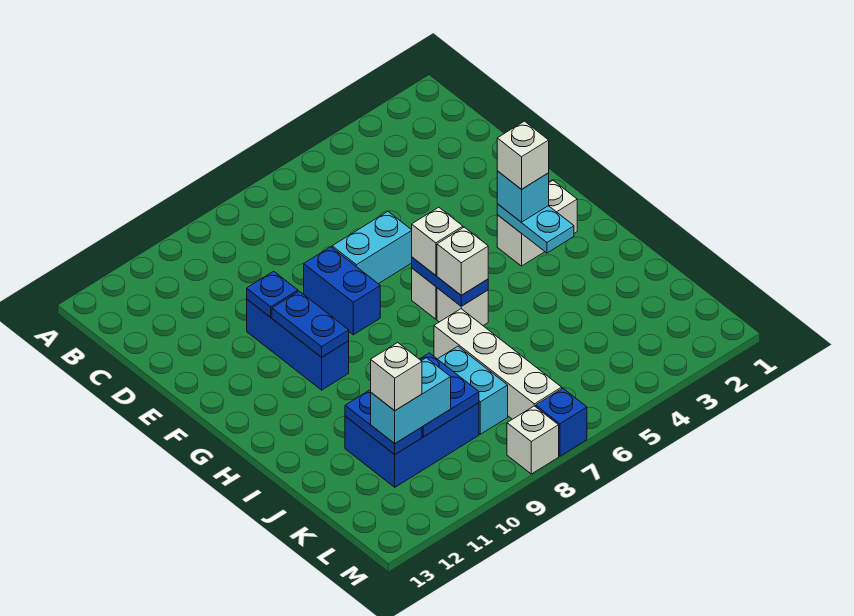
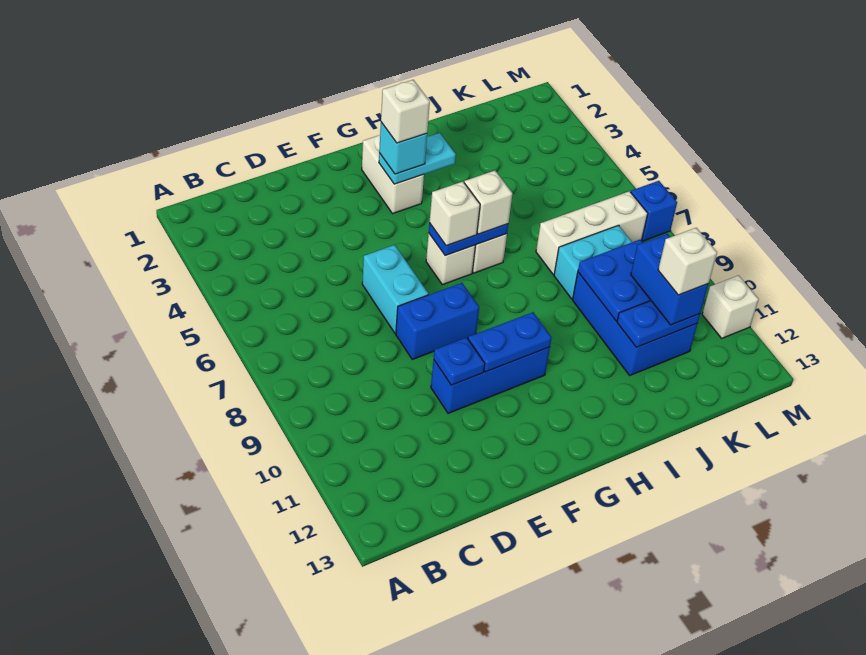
white 1x4 brick [434,309,562,419] -> white 1x3 brick [536,191,648,274]
cyan 1x2 brick [371,358,451,443] -> blue 1x2 brick [631,234,708,325]
white 1x1 brick [507,406,559,474] -> white 1x1 brick moved to [702,275,759,338]

